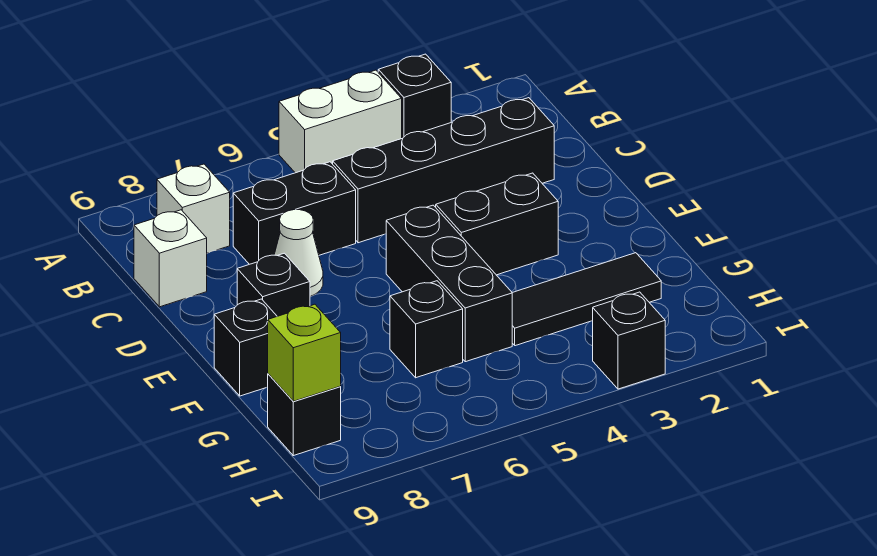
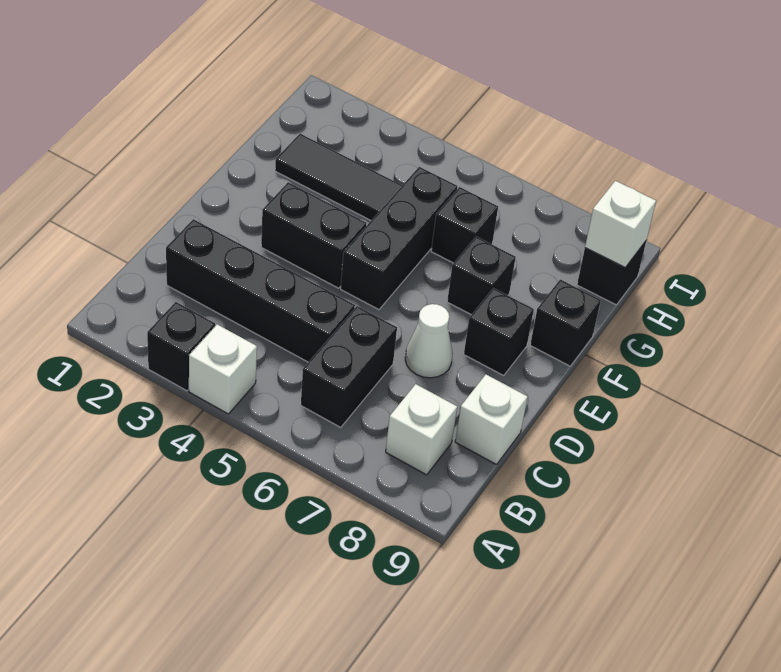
white 1x2 brick [279,70,402,173] -> white 1x1 brick [189,324,257,414]
black 1x2 brick [233,162,356,264] -> black 1x2 brick turned to [301,306,397,427]
lime 1x1 brick [268,304,341,401] -> white 1x1 brick [585,181,656,267]
black 1x1 brick [593,292,665,389] -> black 1x1 brick moved to [447,237,516,315]

